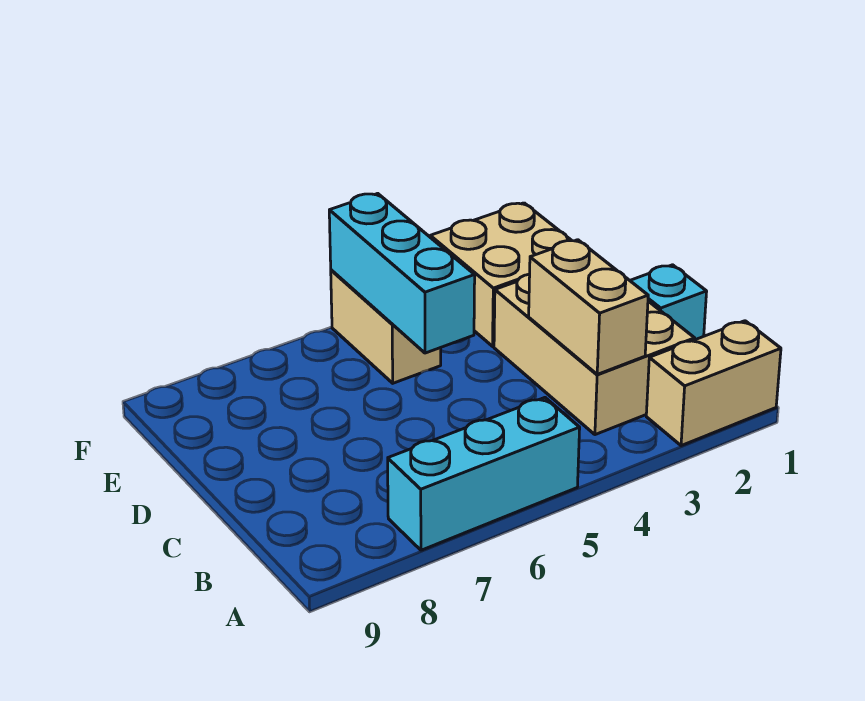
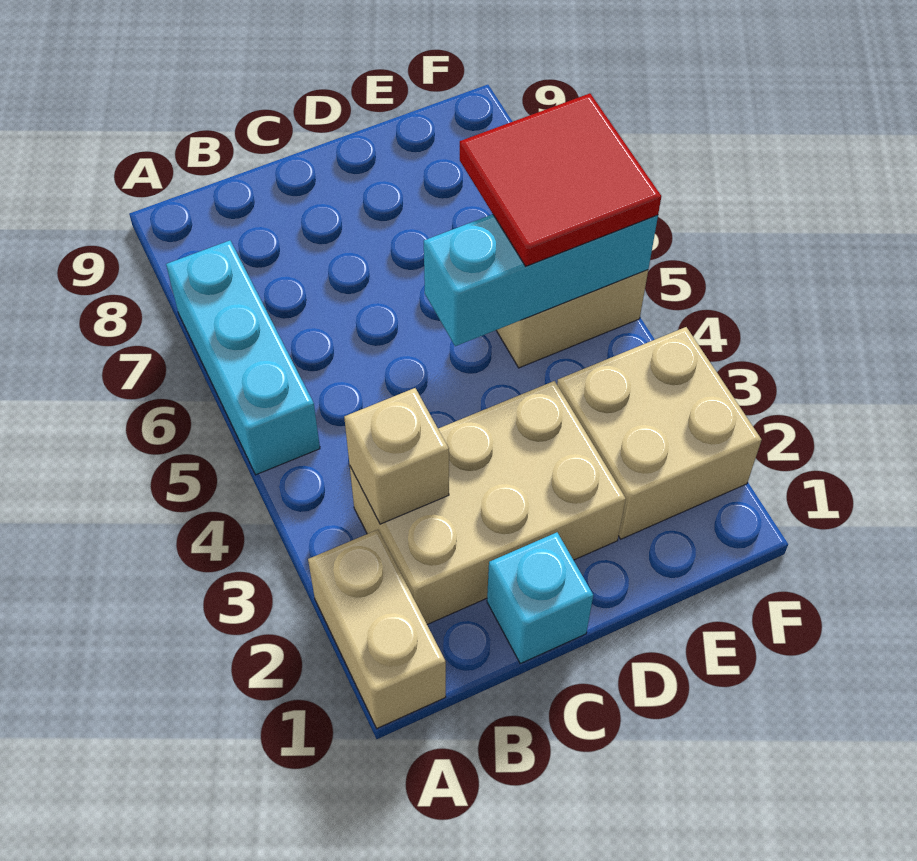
tan 1x2 brick [529,240,648,374] -> tan 1x1 brick [344,388,449,524]
none -> red 2x2 tile [460,93,661,266]

